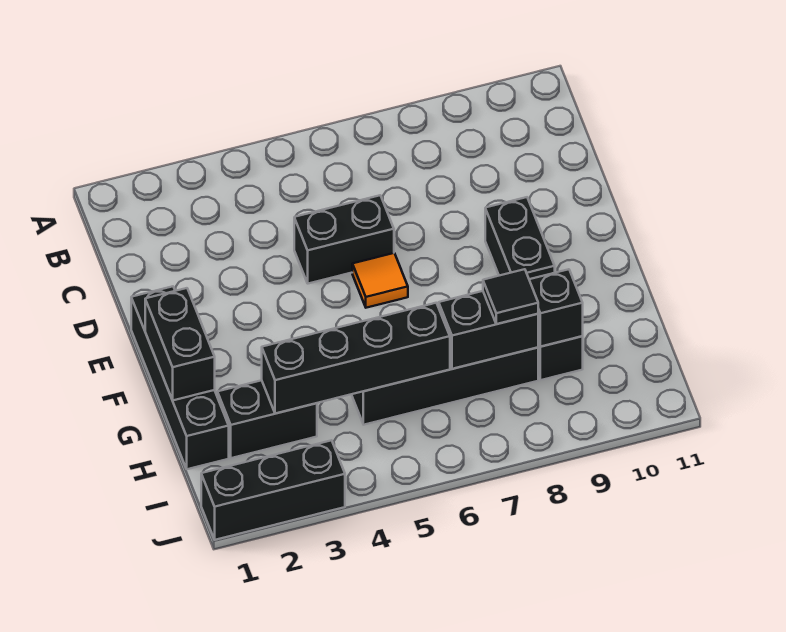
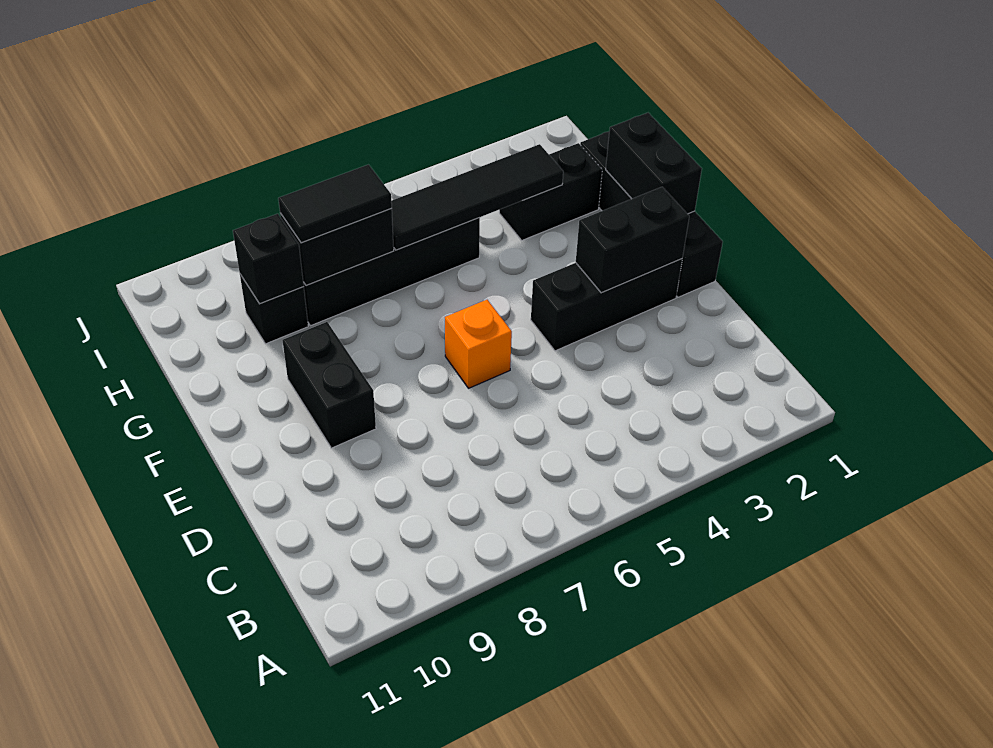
black 1x2 brick [294,195,394,284] -> black 1x2 brick moved to [576,187,689,293]
orange 1x1 tile [352,253,408,308] -> orange 1x1 brick [445,300,512,388]
black 1x4 brick [262,303,450,414] -> black 1x4 tile [391,144,563,250]
black 1x1 tile [483,269,538,324] -> black 1x2 tile [278,165,392,243]
black 1x3 brick [201,440,345,540] -> black 1x3 brick moved to [531,259,682,351]

